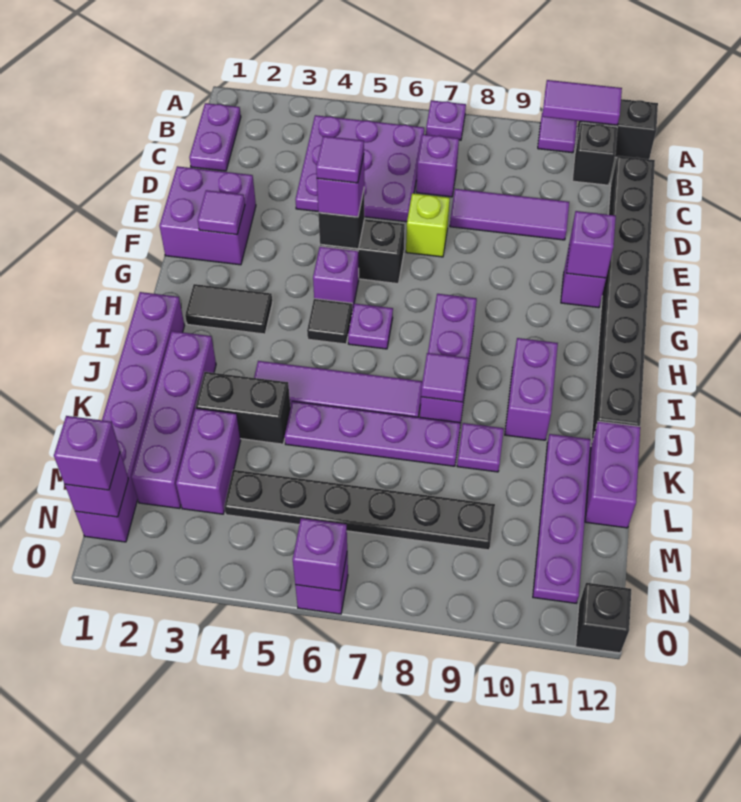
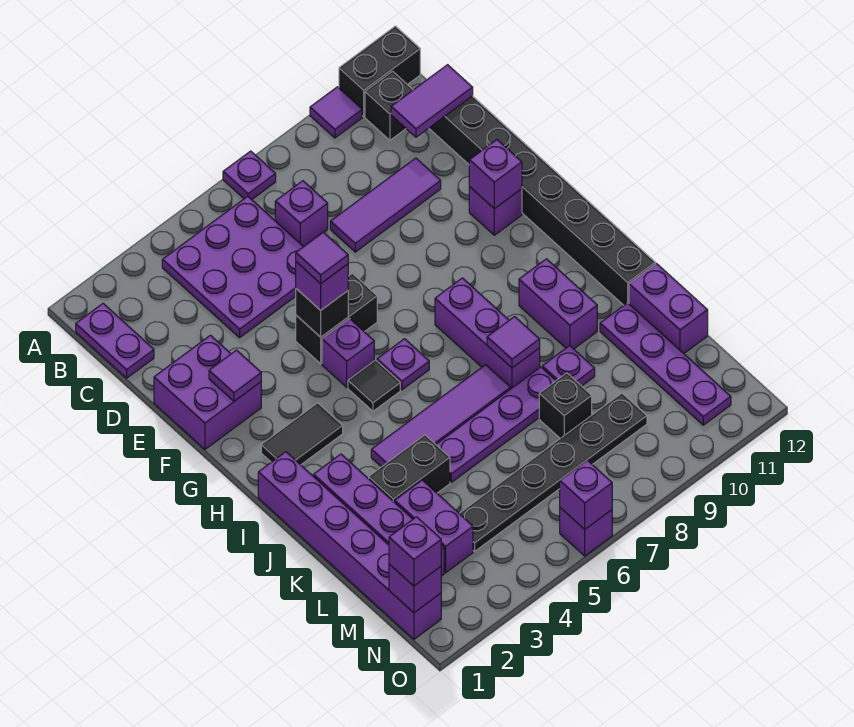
purple 1x2 tile [542,80,622,125] -> purple 1x2 tile moved to [391,65,473,137]
lime 1x1 brick [406,193,450,257] -> none
black 1x1 brick [576,583,631,653] -> black 1x1 brick moved to [539,373,592,438]

